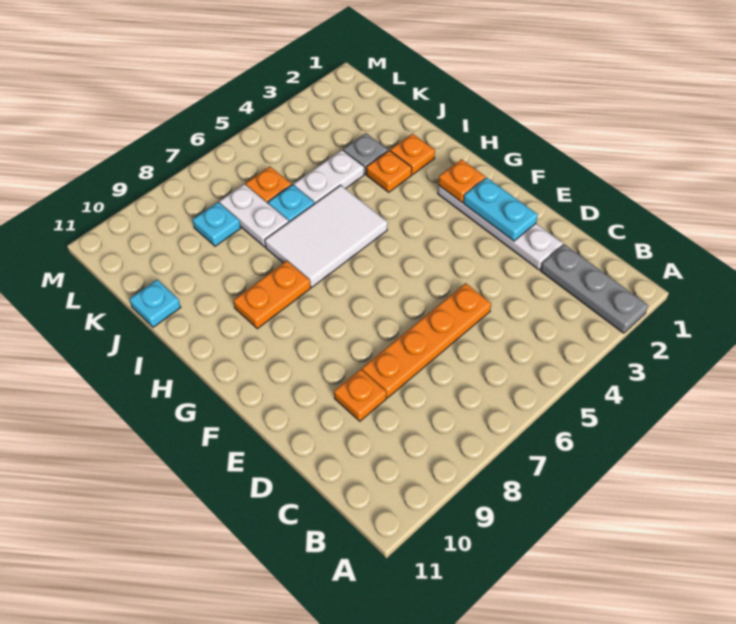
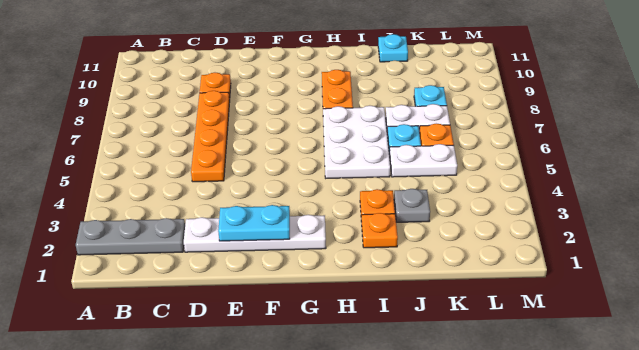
orange 1x1 plate [438,159,485,202] -> none
white 2x3 tile [265,185,388,287] -> white 2x3 plate [323,106,390,178]
white 1x2 plate [294,150,364,203] -> white 1x2 plate turned to [389,144,457,177]

